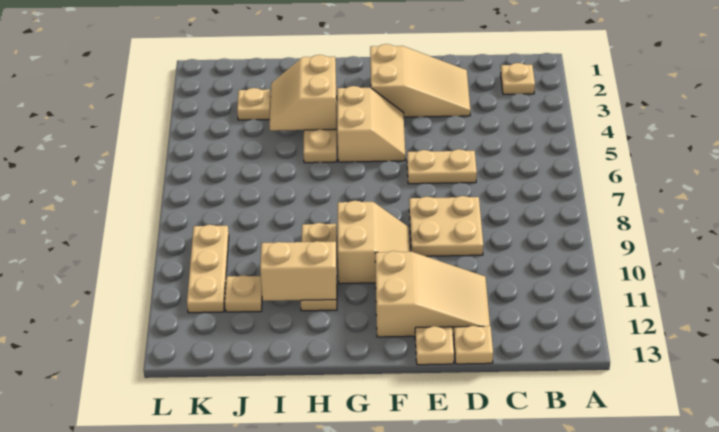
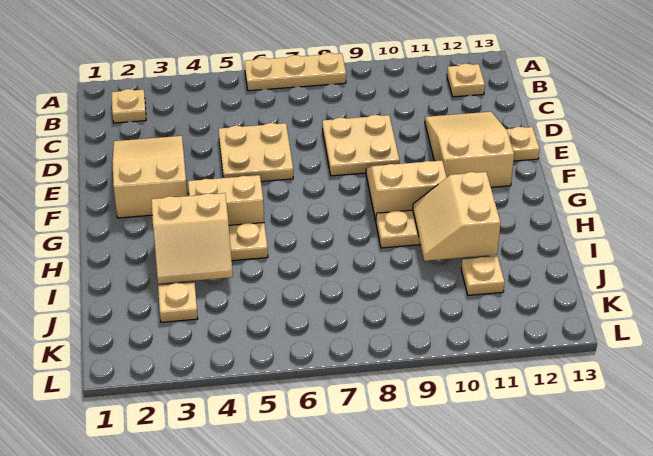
tan 1x2 plate [407,149,477,184] -> tan 2x2 plate [218,123,293,181]
tan 1x1 plate [454,326,493,364] -> tan 1x1 plate moved to [447,64,485,97]
tan 1x3 plate [187,225,229,313] -> tan 1x3 plate moved to [245,53,346,91]

